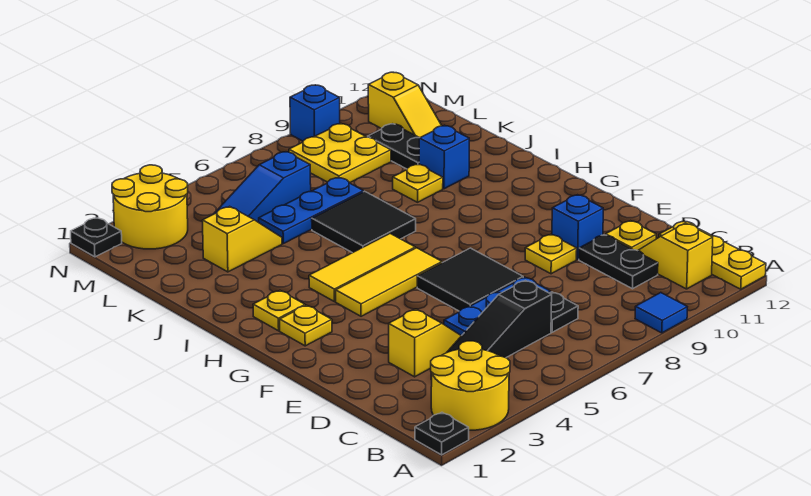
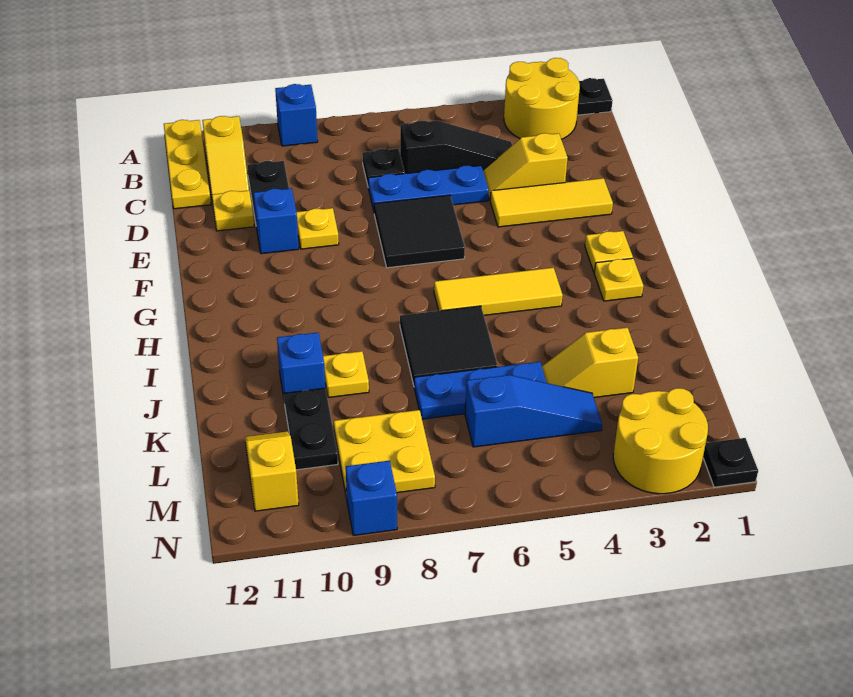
blue 1x1 tile [635,293,687,333] -> blue 1x1 brick [275,84,318,146]
yellow 1x3 tile [336,248,442,316] -> yellow 1x3 tile moved to [490,178,613,227]

